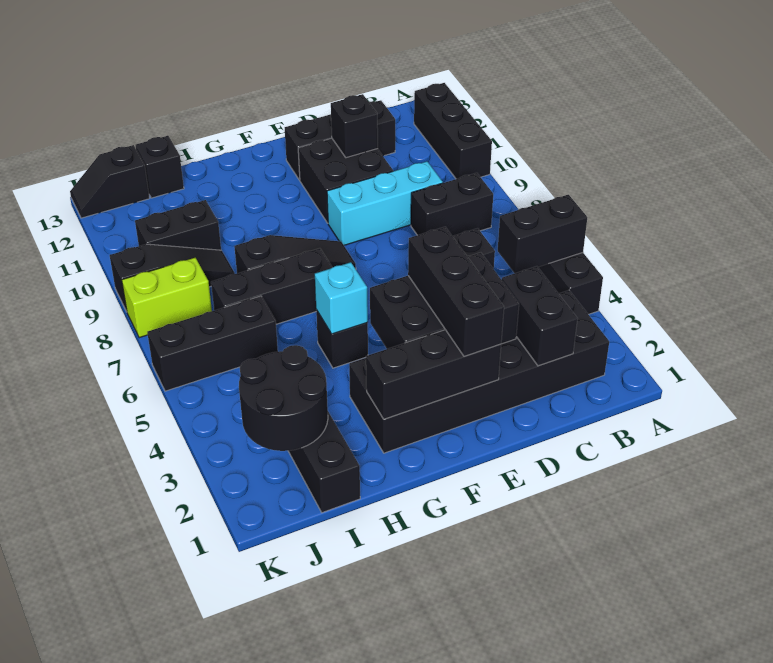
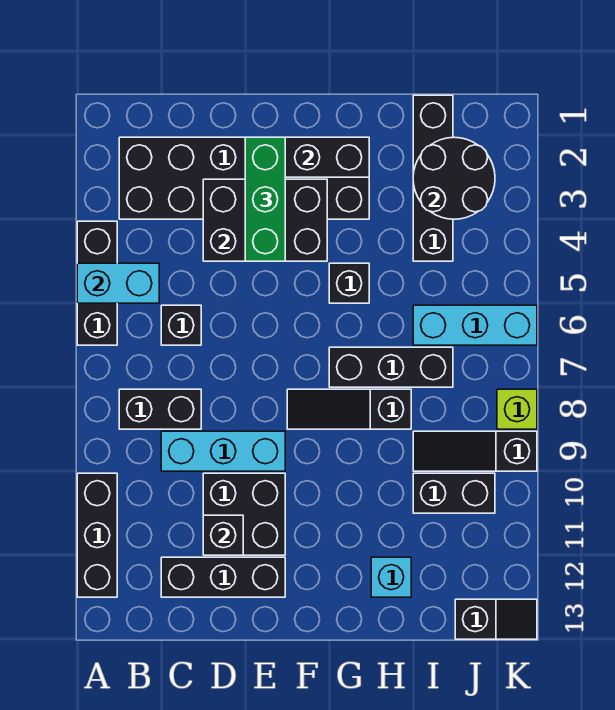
black 1x2 brick [498,195,587,273] -> cyan 1x2 brick [77,263,159,303]
black 1x2 brick [502,266,578,366] -> none
black 1x3 brick [408,227,504,356] -> green 1x3 brick [245,137,285,261]
cyan 1x1 brick [315,262,368,334] -> cyan 1x1 brick moved to [371,557,411,597]
black 1x3 brick [147,296,278,391] -> cyan 1x3 brick [413,305,537,345]
black 1x1 brick [136,136,184,198] -> none
lime 1x2 brick [122,258,212,338] -> lime 1x1 brick [497,389,537,429]

